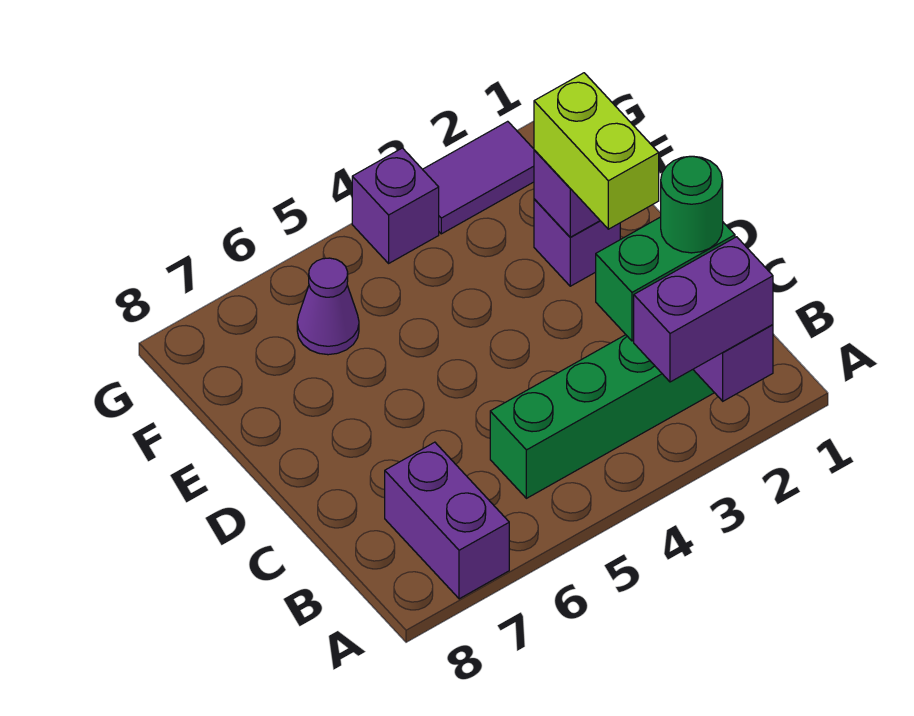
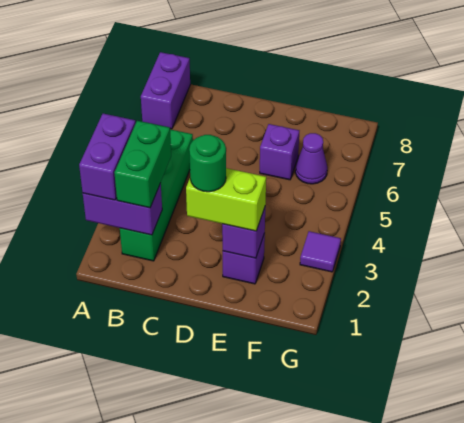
purple 1x2 brick [385,442,509,599] -> purple 1x2 brick turned to [141,52,190,129]
green 1x1 round brick [661,156,723,253] -> green 1x1 round brick moved to [189,135,226,192]
purple 1x2 tile [423,121,534,234] -> purple 1x1 tile [300,231,341,272]
purple 1x1 brick [352,148,439,263] -> purple 1x1 brick moved to [260,124,299,180]

